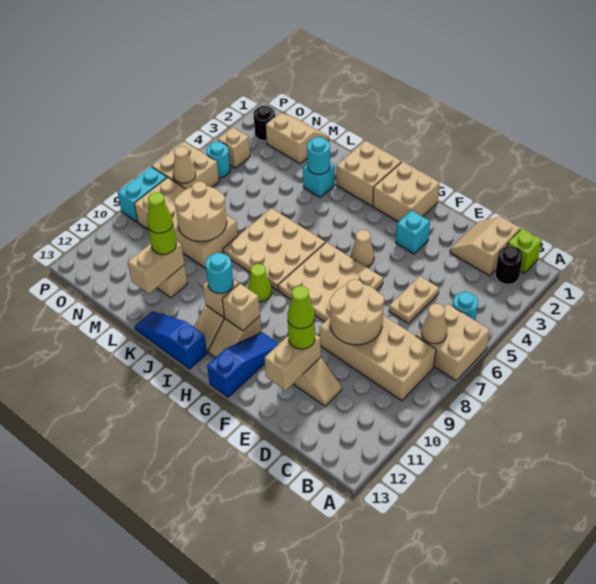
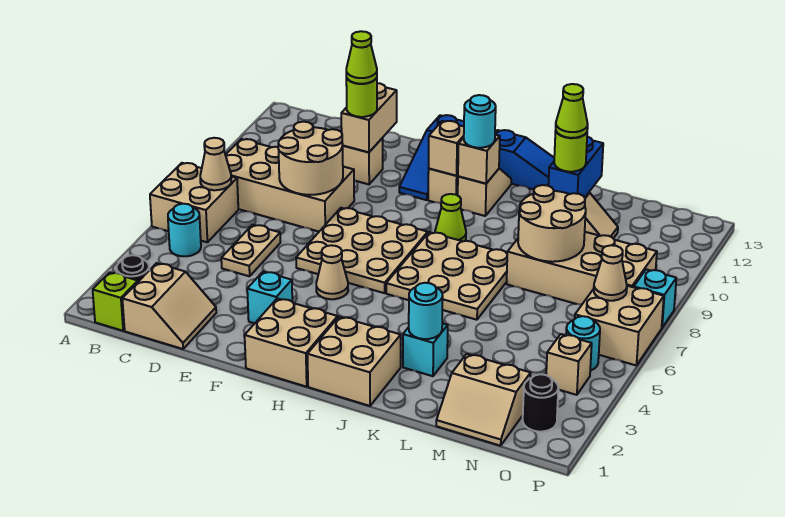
tan 1x2 brick [128,241,185,294] -> blue 1x2 brick [548,137,603,198]
cyan 1x2 brick [118,167,167,222] -> cyan 1x1 brick [634,269,676,327]

